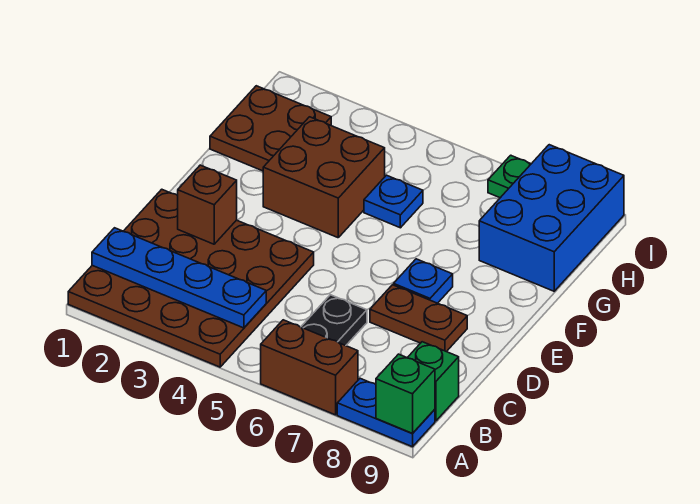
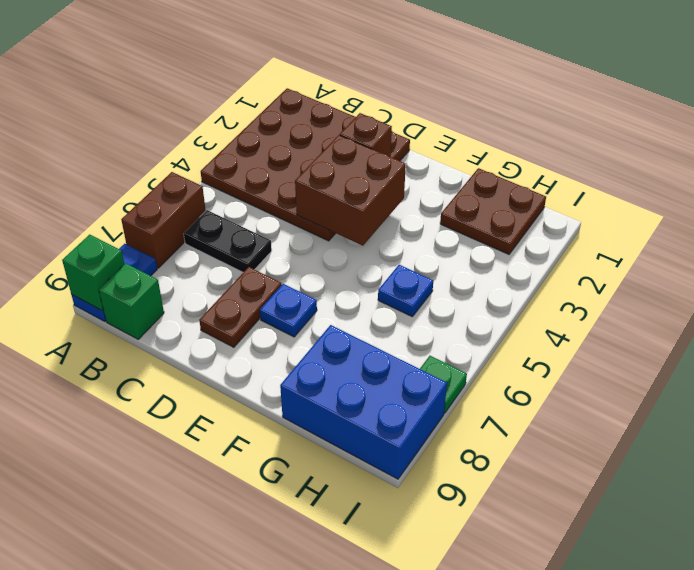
blue 1x4 plate [92,228,266,328] -> none
brown 2x2 brick [263,117,385,238] -> brown 2x2 brick moved to [295,135,406,246]

